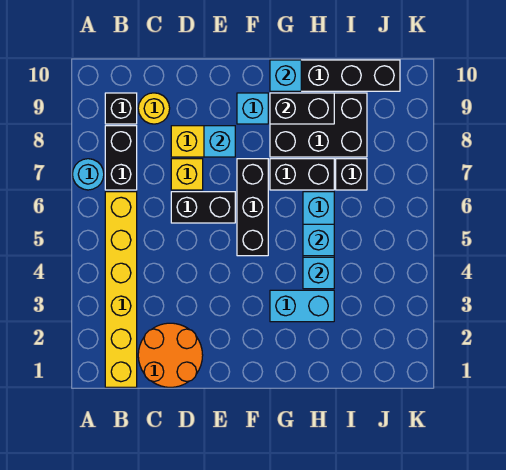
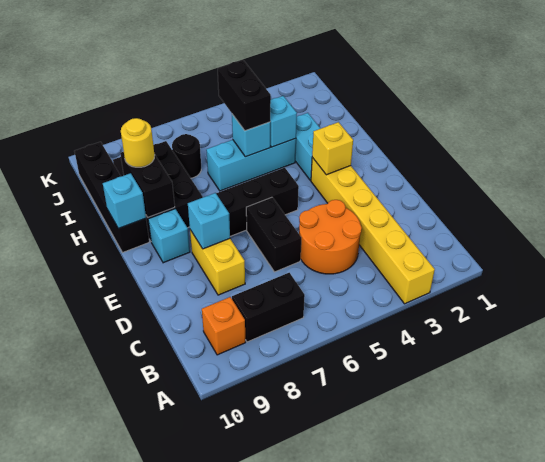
cyan 1x1 round brick [73,159,104,190] -> none
yellow 1x6 brick [105,192,137,387] -> yellow 1x6 brick turned to [311,158,435,304]
black 1x1 brick [105,93,137,124] -> orange 1x1 brick [202,297,246,355]
orange 2x2 round brick [138,323,203,387] -> orange 2x2 round brick moved to [299,200,362,274]
yellow 1x1 round brick [138,93,170,124] -> yellow 1x1 round brick moved to [121,118,155,167]
yellow 1x1 brick [171,159,203,190] -> yellow 1x1 brick moved to [312,122,353,175]
black 1x2 brick [270,159,334,190] -> black 1x2 brick moved to [218,60,271,131]
black 1x1 brick [336,159,367,190] -> black 1x1 round brick [172,134,201,178]

